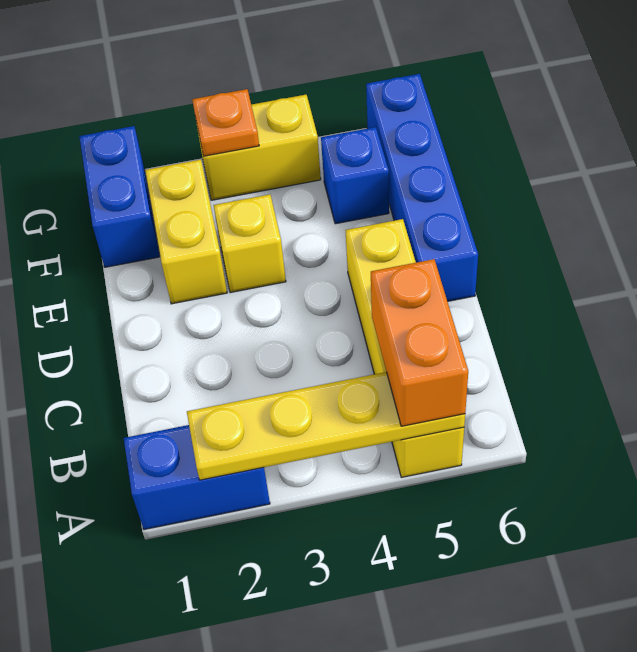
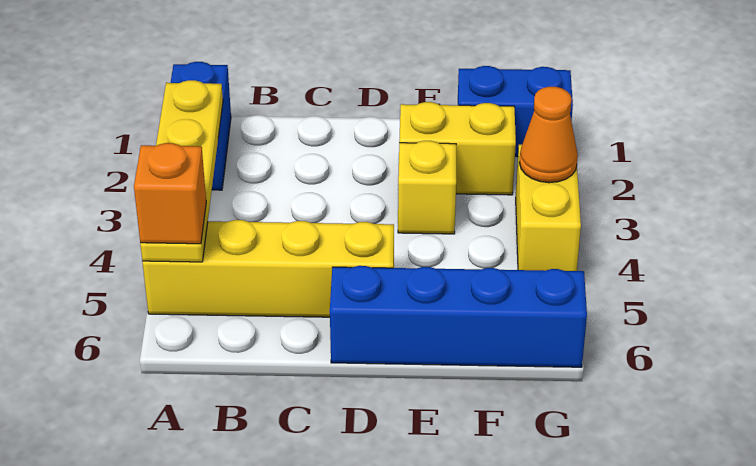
orange 1x2 brick [371,259,468,426] -> orange 1x1 brick [134,143,206,244]
blue 1x1 brick [321,127,389,224] -> none
orange 1x1 plate [192,89,259,156] -> orange 1x1 cone [519,87,578,183]

